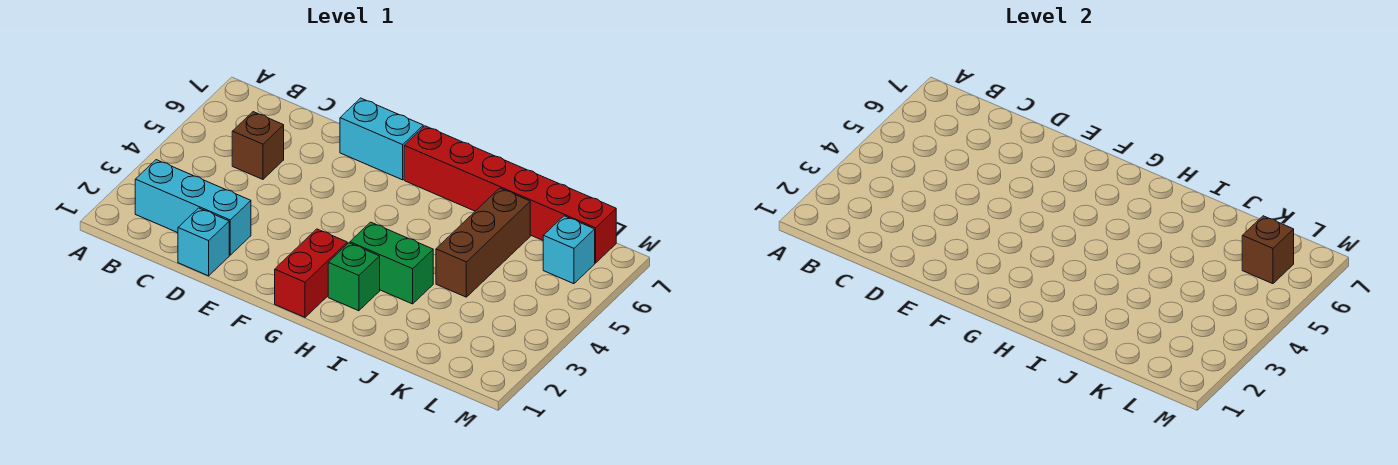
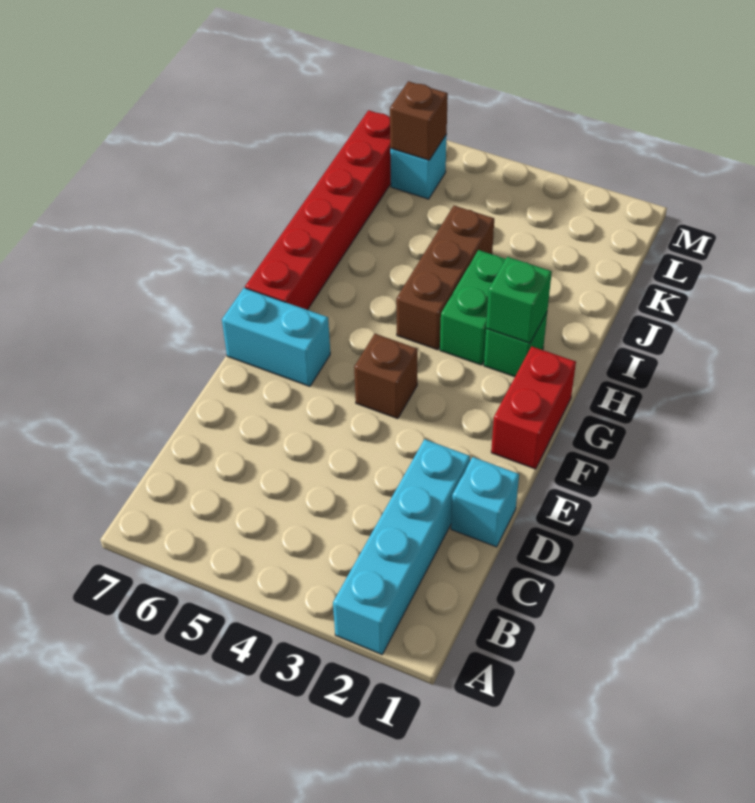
cyan 1x3 brick [135,160,251,255] -> cyan 1x4 brick [333,439,470,655]
brown 1x1 brick [232,112,284,179] -> brown 1x1 brick moved to [354,334,418,419]
cyan 1x2 brick [340,98,423,180] -> cyan 1x2 brick turned to [222,288,330,386]
red 1x2 brick [275,229,347,317] -> red 1x2 brick turned to [491,346,576,469]
none -> green 1x1 brick [486,257,552,343]
brown 1x3 brick [436,188,530,297] -> brown 1x3 brick turned to [396,206,494,350]

